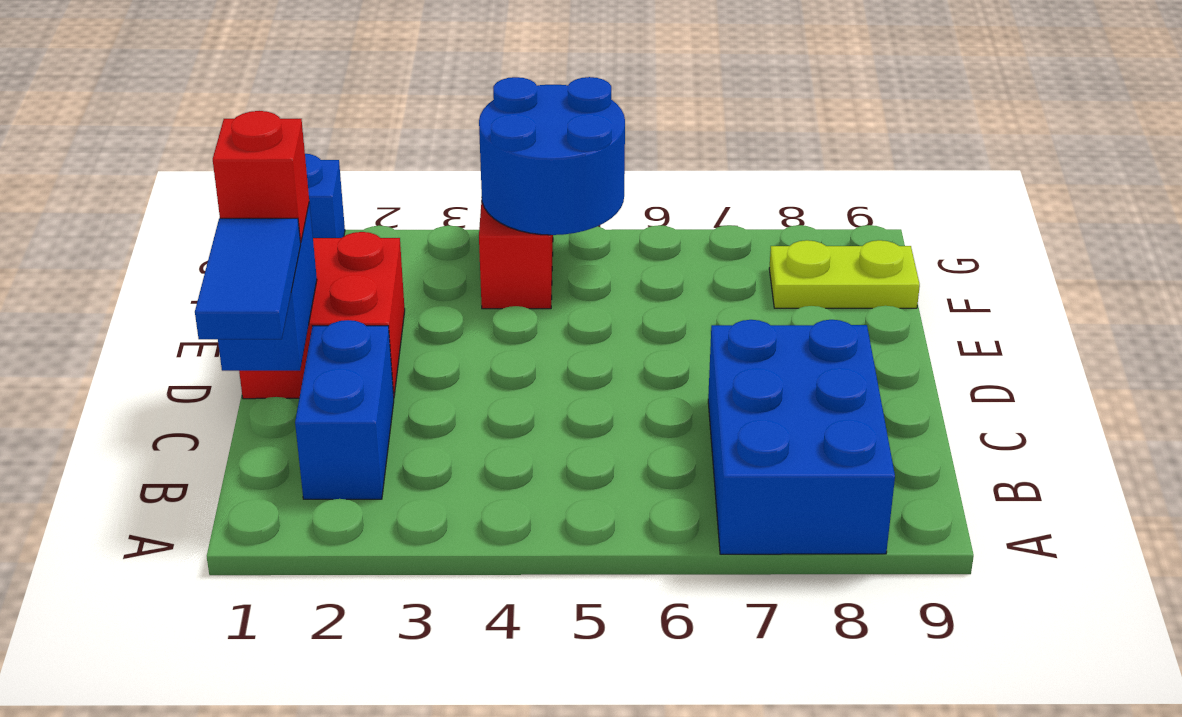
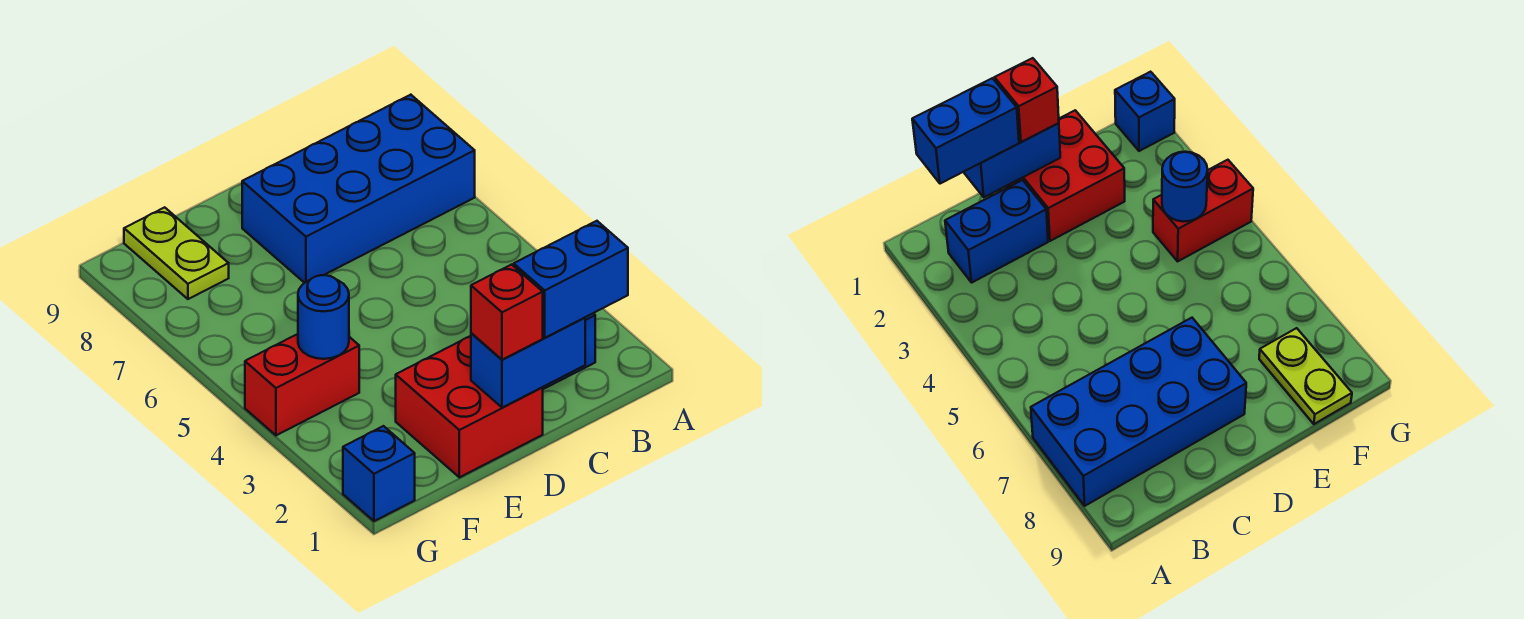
blue 2x3 brick [708,320,895,554] -> blue 2x4 brick [242,95,475,283]
blue 1x2 tile [195,218,301,339] -> blue 1x2 brick [514,221,628,338]
blue 2x2 round brick [479,77,625,235] -> blue 1x1 round brick [298,275,349,359]

